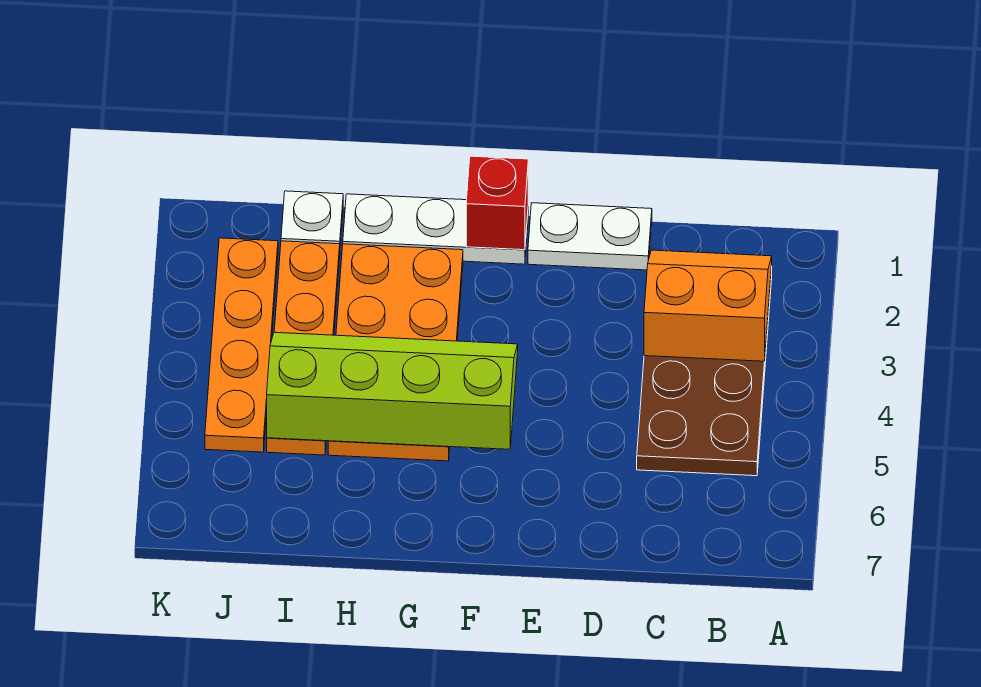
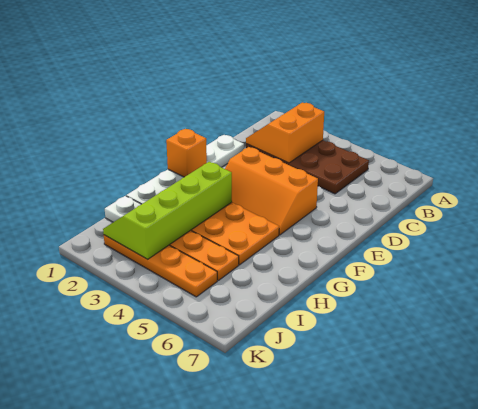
none -> orange 2x3 slope [225,147,318,235]
red 1x1 brick [466,156,528,250] -> orange 1x1 brick [166,129,207,177]
lime 2x4 slope [267,332,518,449] -> lime 2x4 slope moved to [103,162,232,259]

